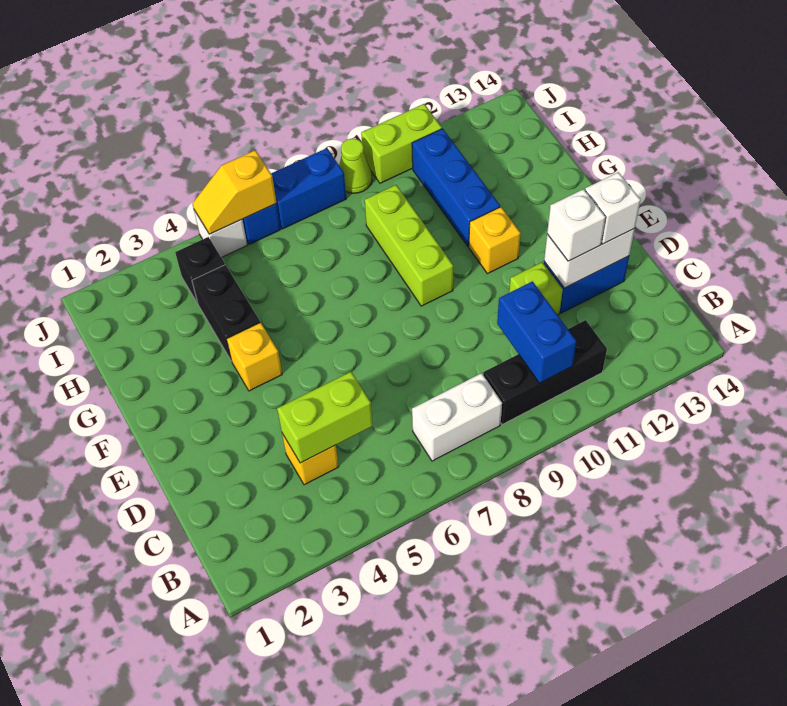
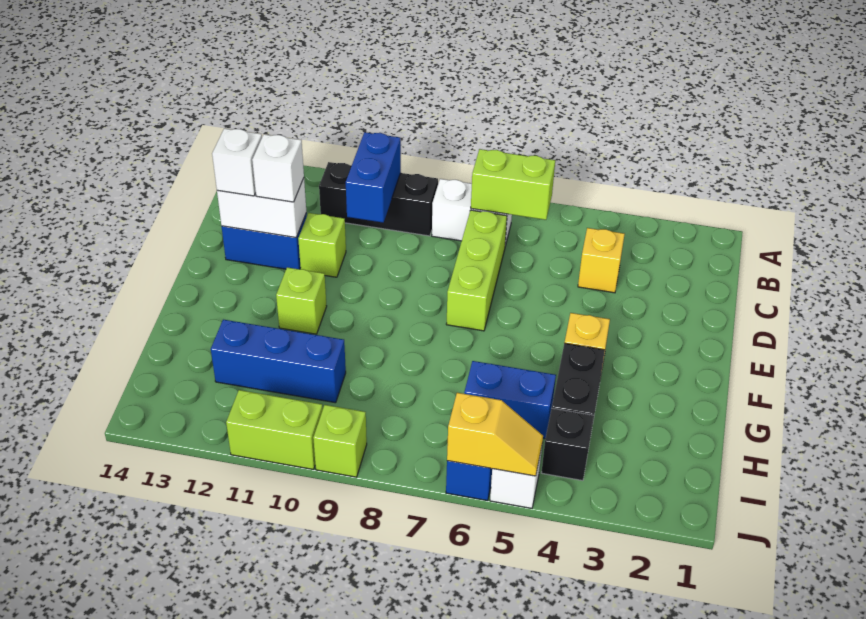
lime 1x2 brick [277,372,373,463] -> lime 1x2 brick moved to [471,149,555,220]
lime 1x3 brick [365,185,453,306] -> lime 1x3 brick moved to [446,210,507,331]
yellow 1x1 brick [469,207,520,274] -> lime 1x1 brick [276,267,327,334]
blue 1x3 brick [412,129,500,246] -> blue 1x3 brick turned to [211,320,346,403]
blue 1x2 brick [271,148,346,229] -> blue 1x2 brick moved to [464,361,556,439]
lime 1x1 cone [339,138,372,193] -> lime 1x1 brick [313,405,367,477]

